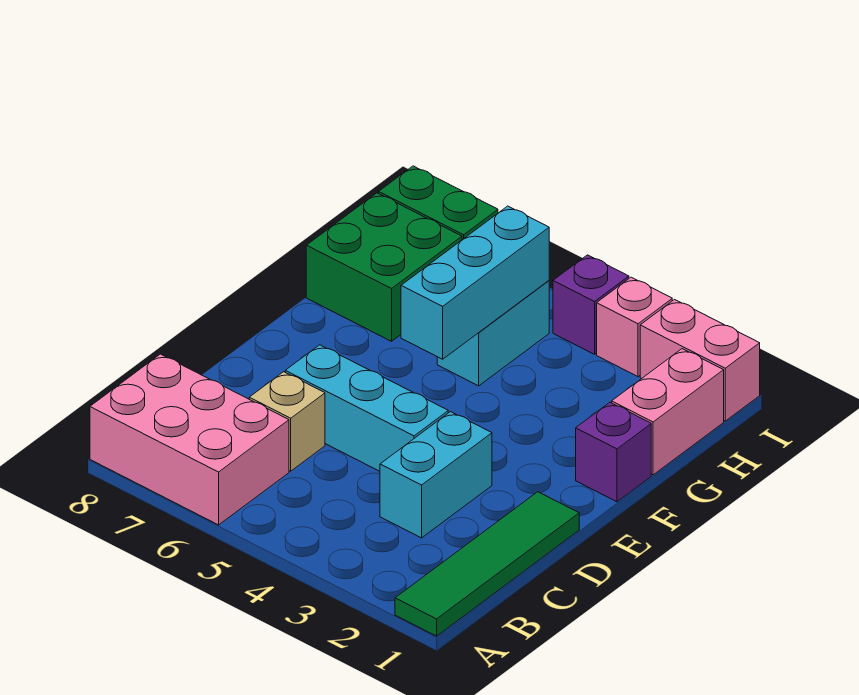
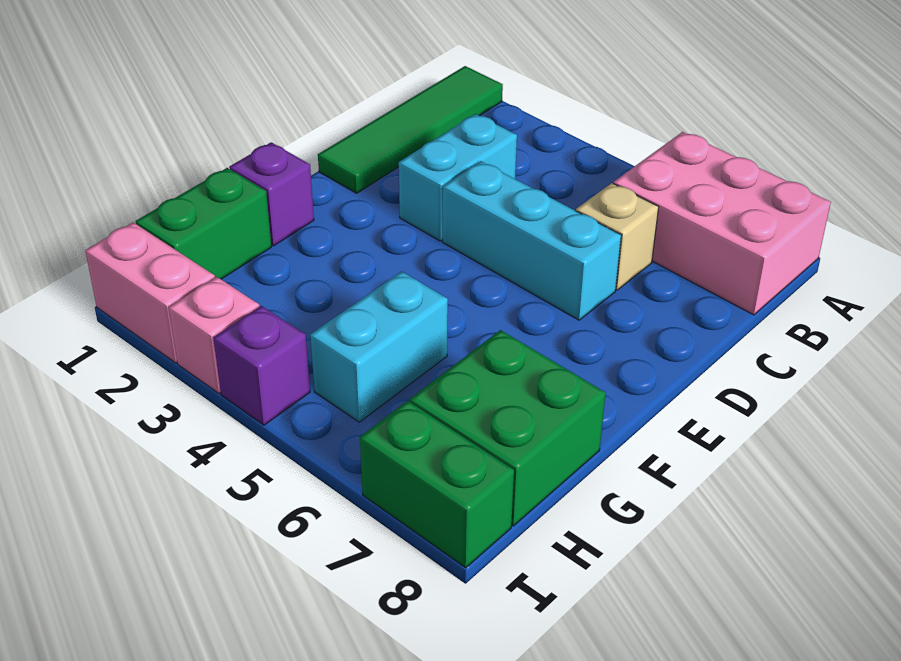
cyan 1x3 brick [401,206,549,359] -> none
pink 1x2 brick [612,349,724,475] -> green 1x2 brick [136,168,271,279]

